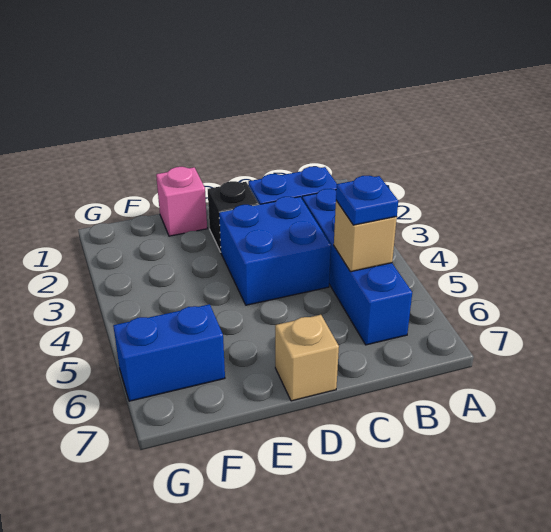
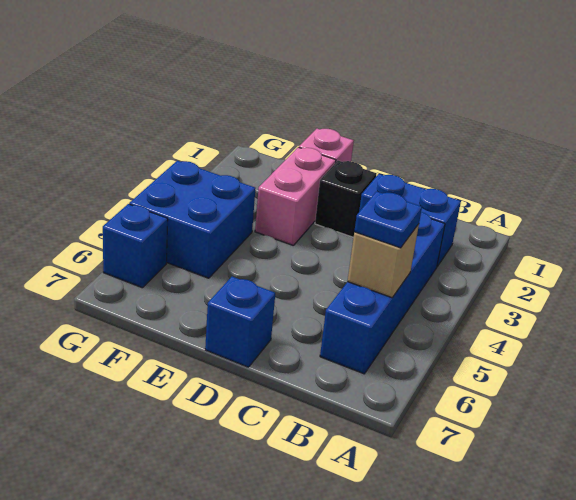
blue 2x2 brick [219,197,331,305] -> blue 2x2 brick moved to [129,161,255,278]
tan 1x1 brick [275,315,339,401] -> blue 1x1 brick [205,277,275,367]
none -> pink 1x2 brick [255,147,336,246]
blue 1x2 brick [113,304,225,401] -> blue 1x1 brick [103,204,168,288]

